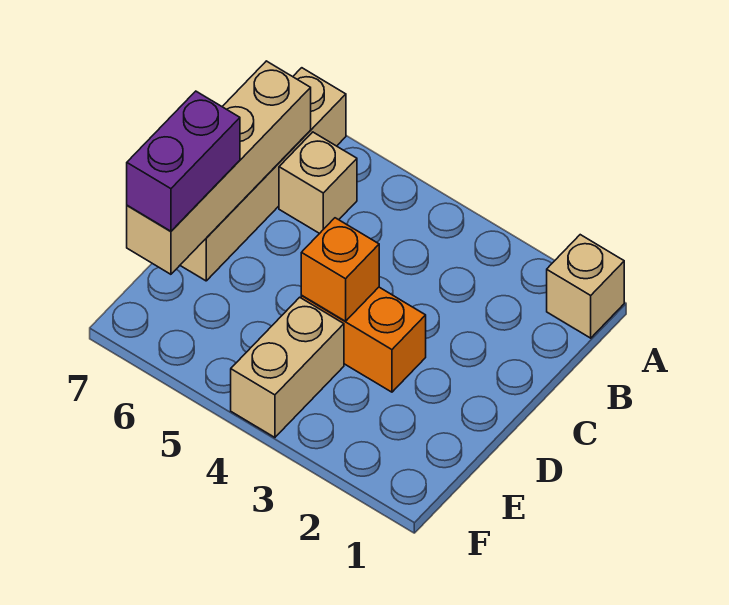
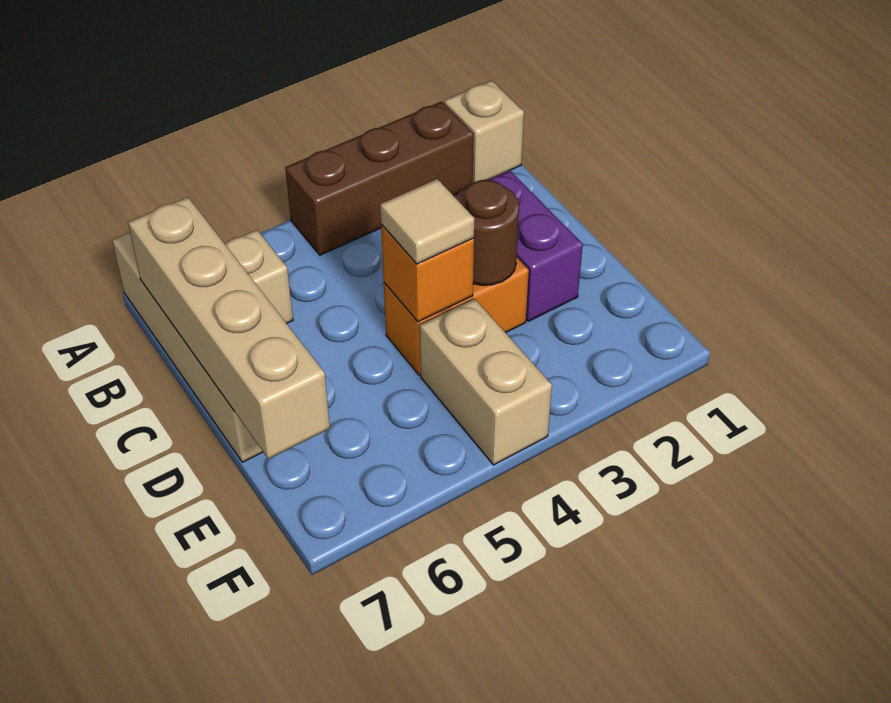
none -> brown 1x3 brick [285,102,473,255]
none -> brown 1x1 round brick [455,180,519,285]
none -> tan 1x1 tile [380,179,474,264]
purple 1x2 brick [127,91,240,231] -> purple 1x2 brick moved to [489,170,583,321]

